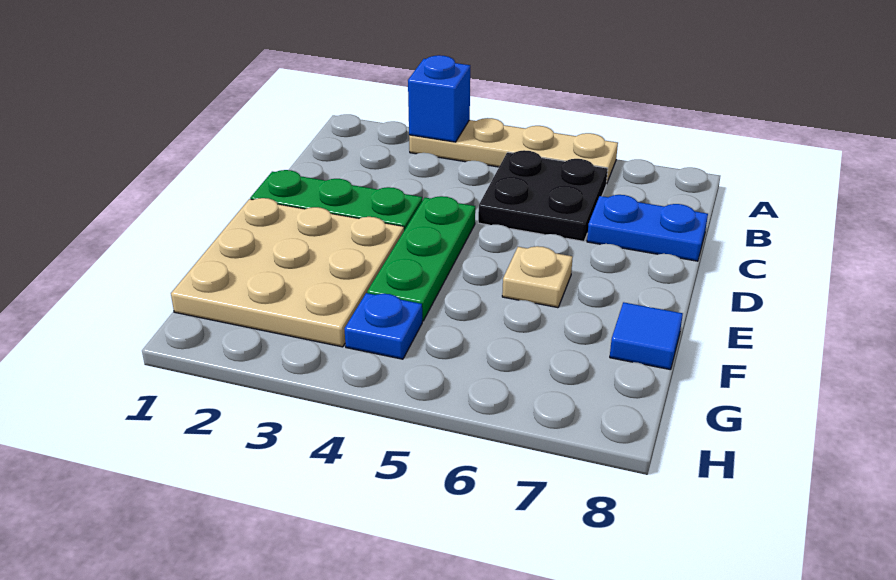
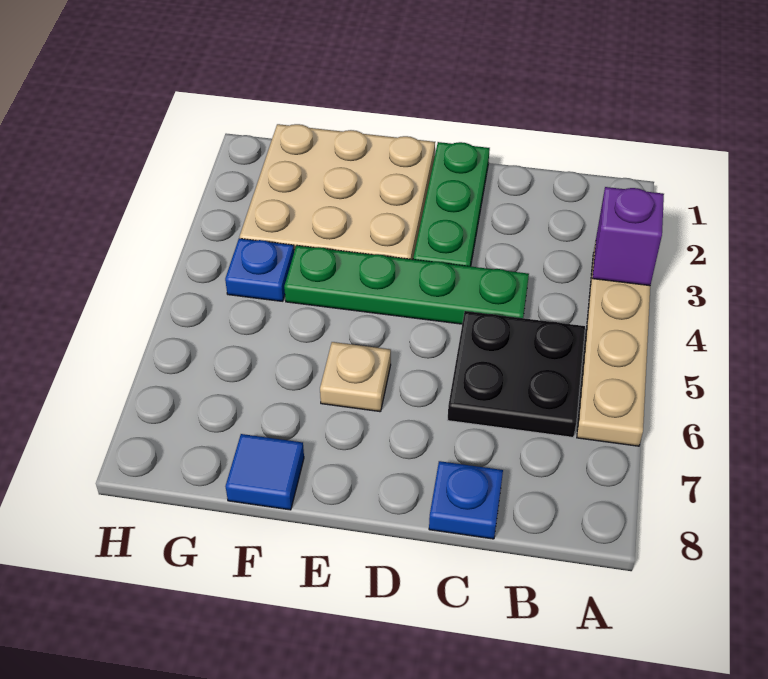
blue 1x1 brick [408,55,470,142] -> purple 1x1 brick [593,187,664,286]
blue 1x2 plate [587,195,708,261] -> blue 1x1 plate [429,461,503,539]
green 1x3 plate [367,196,475,321] -> green 1x4 plate [284,245,529,324]

